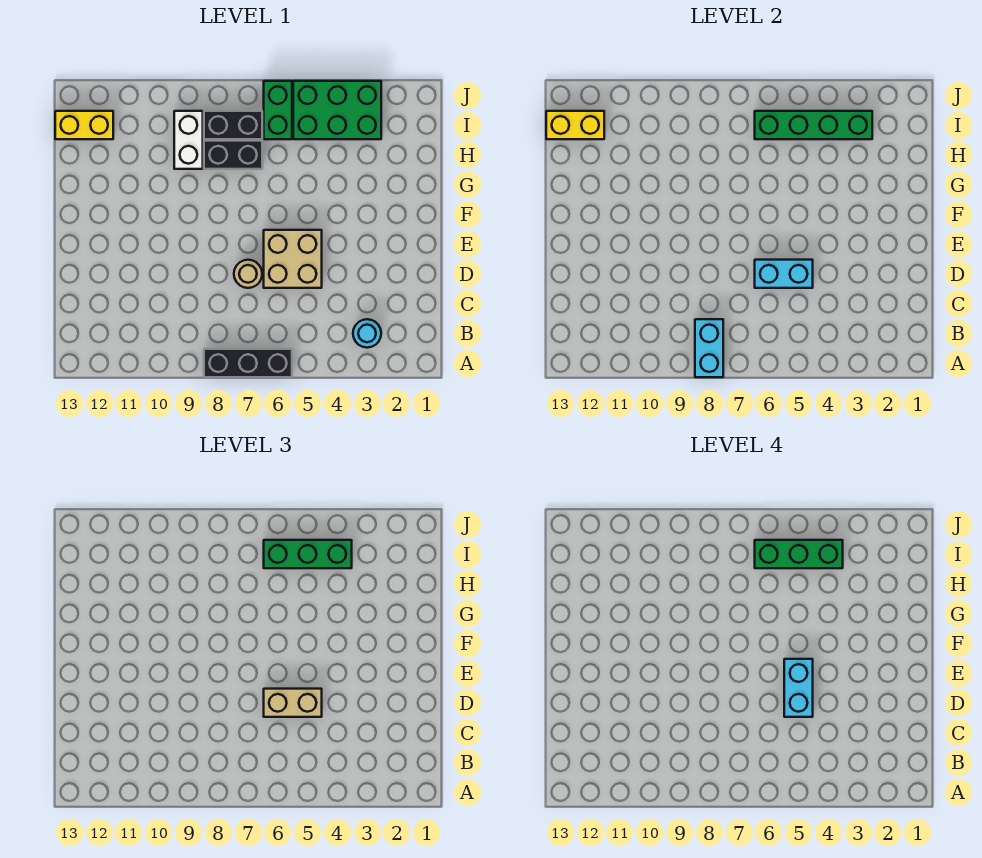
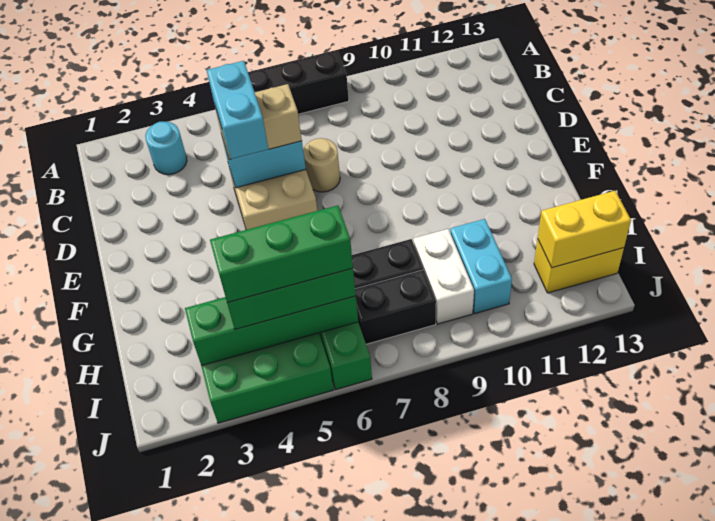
cyan 1x2 brick [695,319,723,377] -> cyan 1x2 brick moved to [450,219,512,314]

